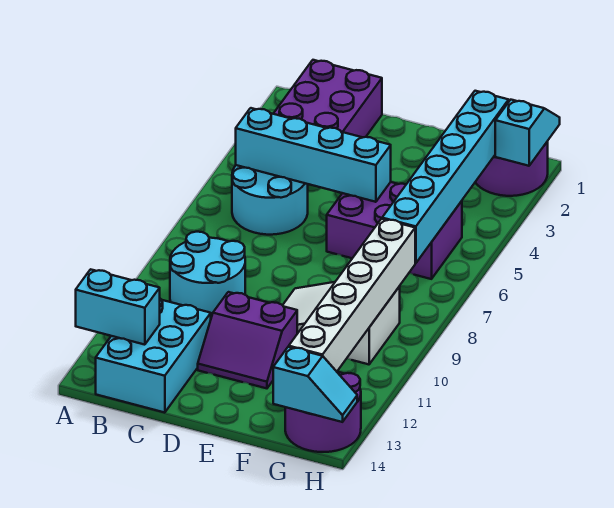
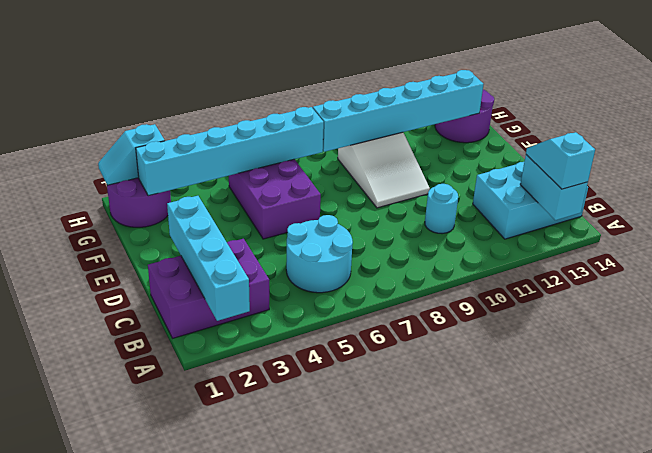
cyan 1x4 brick [236,108,391,202] -> cyan 1x4 brick moved to [167,196,250,321]
cyan 2x2 round brick [170,232,245,317] -> cyan 1x1 round brick [425,184,458,234]
purple 2x2 slope [198,292,297,388] -> none
white 1x6 brick [289,219,415,371] -> cyan 1x6 brick [313,70,484,152]
cyan 1x2 slope [273,347,357,422] -> cyan 1x2 slope moved to [526,132,595,189]

